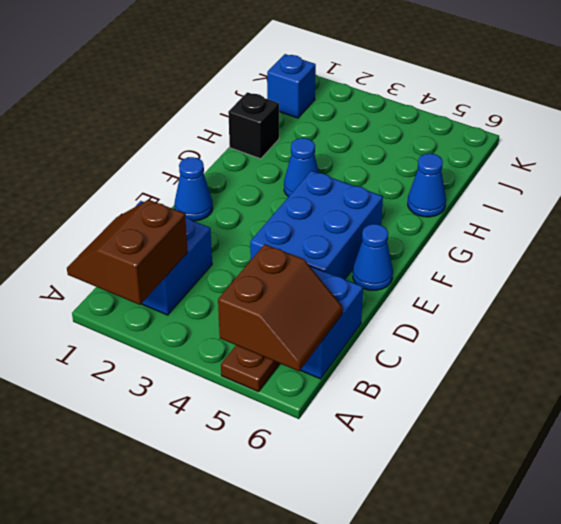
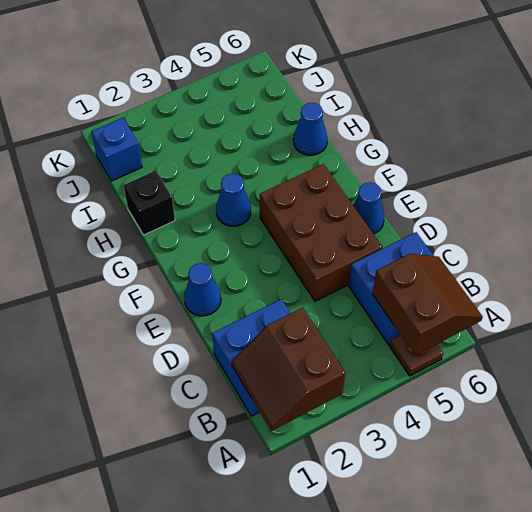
blue 2x3 brick [250,171,383,279] -> brown 2x3 brick [260,164,382,301]

